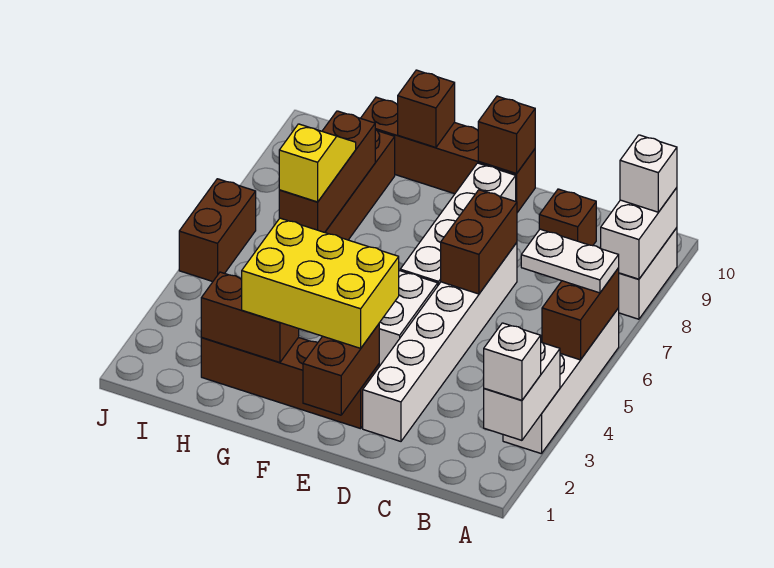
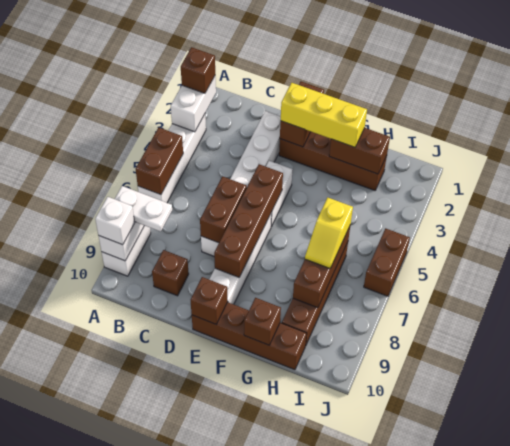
white 1x1 brick [484,323,541,400] -> brown 1x1 brick [181,47,215,93]
white 1x2 plate [521,229,619,293] -> white 1x2 plate moved to [115,186,172,232]
yellow 2x3 brick [242,218,399,348] -> yellow 1x3 brick [281,83,367,147]
none -> brown 1x4 brick [214,164,283,277]

